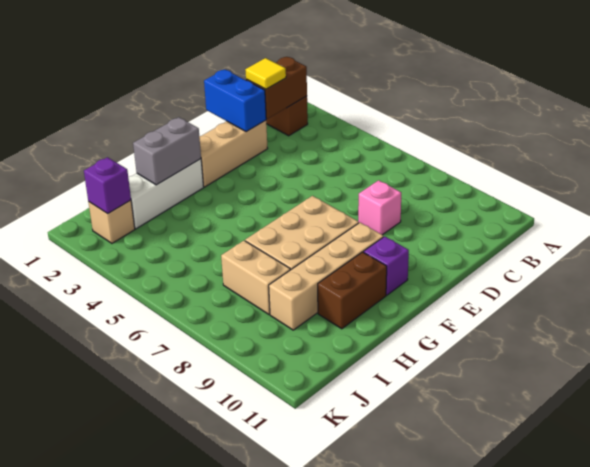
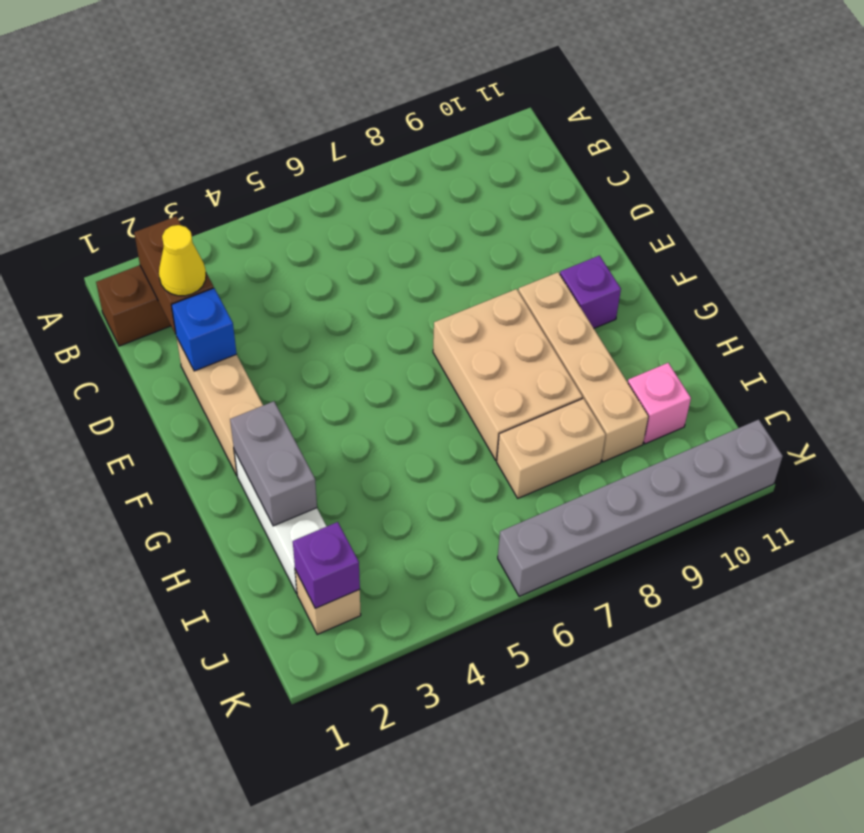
yellow 1x1 tile [245,58,286,89] -> yellow 1x1 cone [159,225,206,296]
blue 1x2 brick [204,69,266,132] -> blue 1x1 brick [172,288,237,371]
pink 1x1 brick [358,180,401,235] -> pink 1x1 brick moved to [628,363,691,444]
brown 1x2 brick [318,252,387,329] -> none
none -> grey 1x6 brick [498,420,783,596]

